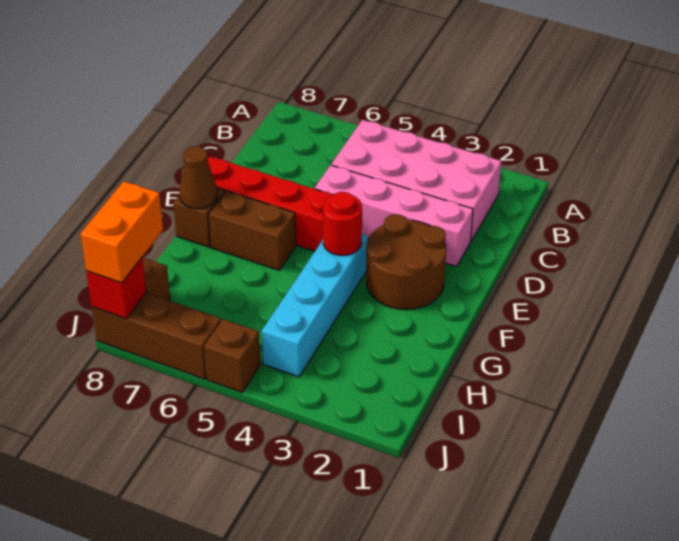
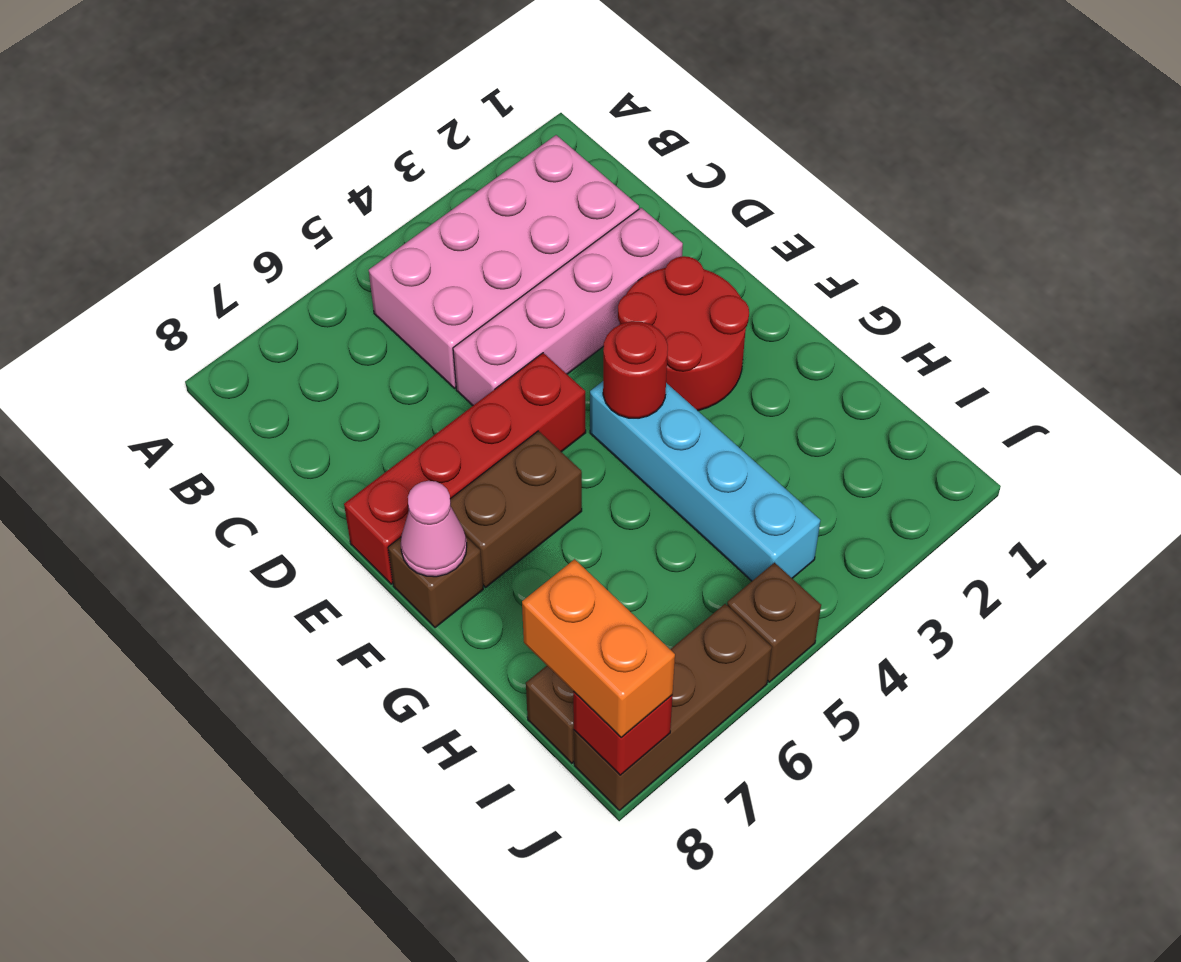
brown 2x2 round brick [366,214,446,310] -> red 2x2 round brick [618,256,749,411]
brown 1x1 cone [180,146,217,209] -> pink 1x1 cone [401,481,467,577]

